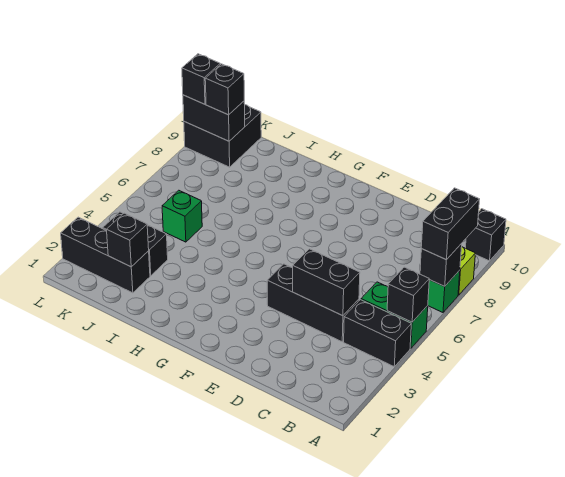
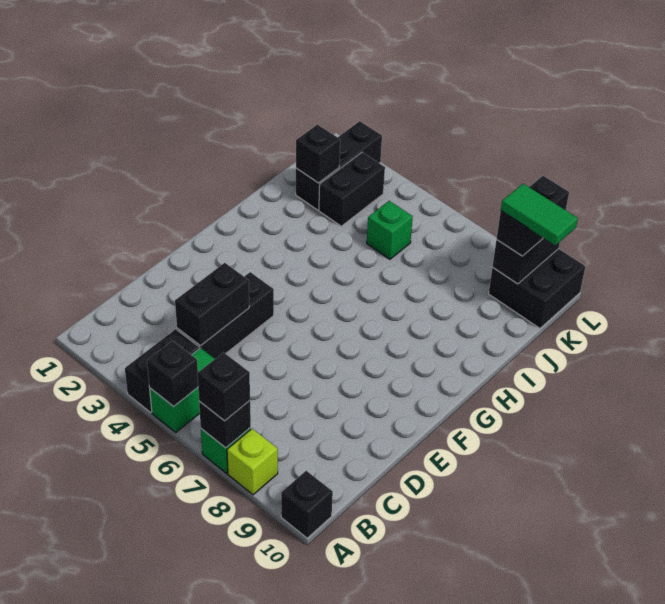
black 1x2 brick [421,188,480,260] -> black 1x1 brick [197,353,250,421]
none -> green 1x2 tile [501,184,578,245]

